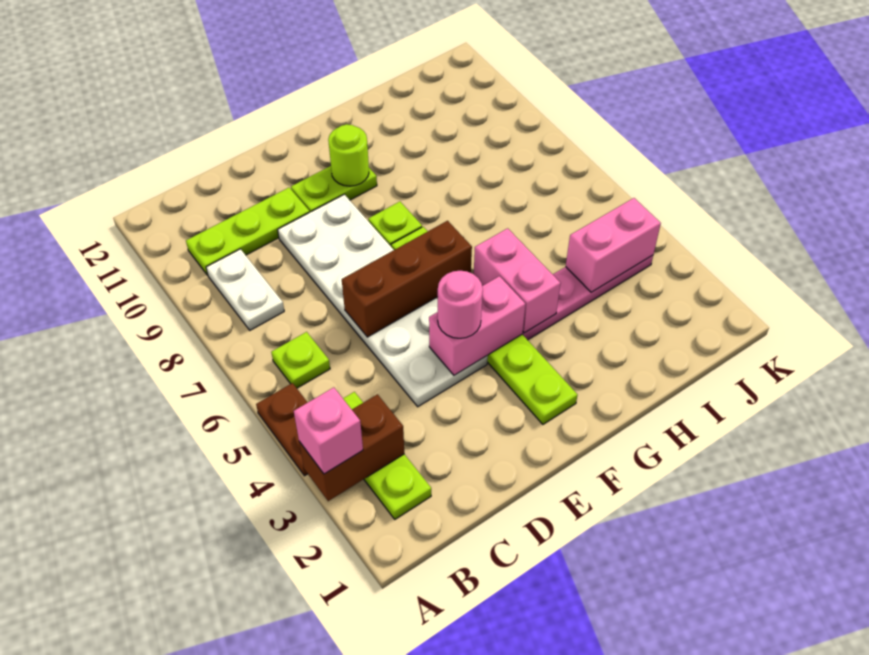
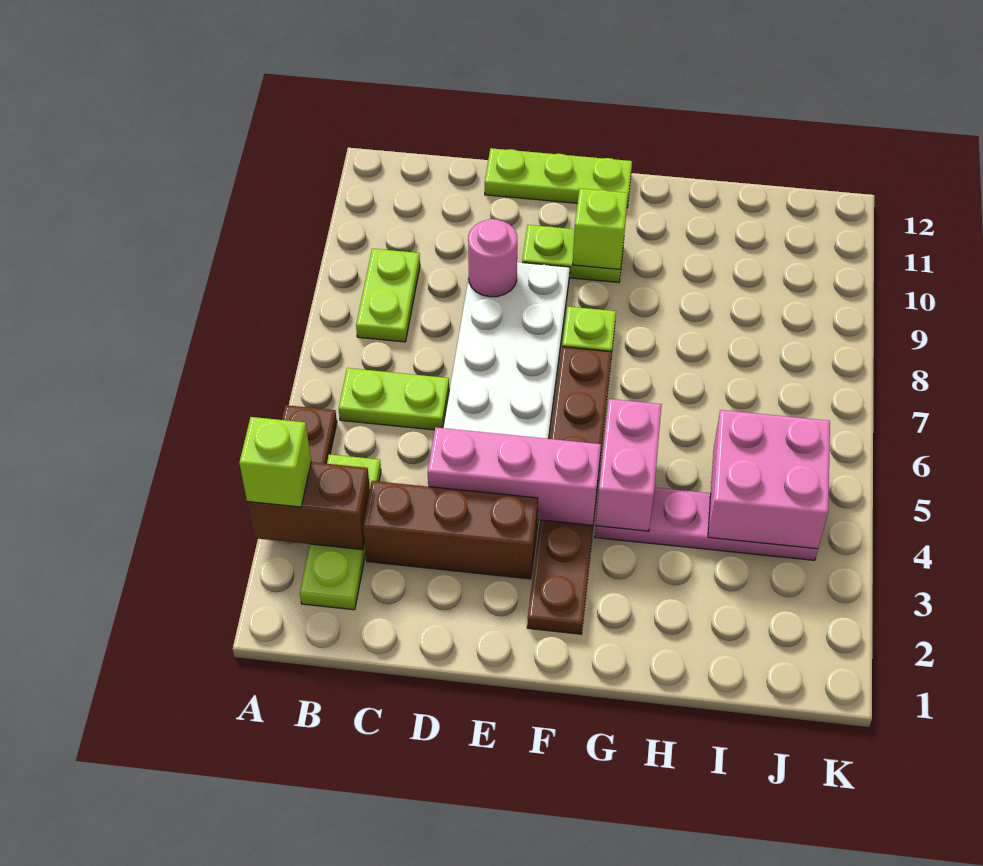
pink 1x1 brick [294,387,363,474] -> lime 1x1 brick [239,417,311,507]
lime 1x1 plate [271,332,330,388] -> lime 1x2 plate [339,368,449,430]
white 1x2 plate [206,249,284,330] -> lime 1x2 plate [356,249,420,342]
lime 1x3 plate [186,188,310,275] -> lime 1x3 plate moved to [485,148,632,207]
brown 1x3 brick [342,221,472,337] -> brown 1x3 brick moved to [363,481,538,579]
pink 1x2 brick [429,276,525,375] -> pink 1x3 brick [428,427,601,525]
pink 1x1 round brick [438,271,483,338] -> pink 1x1 round brick moved to [468,219,517,297]
lime 1x6 plate [391,227,577,424] -> brown 1x6 plate [527,347,612,634]
lime 1x1 round brick [328,124,369,186] -> lime 1x1 brick [573,189,628,270]
pink 1x2 brick [566,198,661,292] -> pink 2x2 brick [708,410,830,549]

